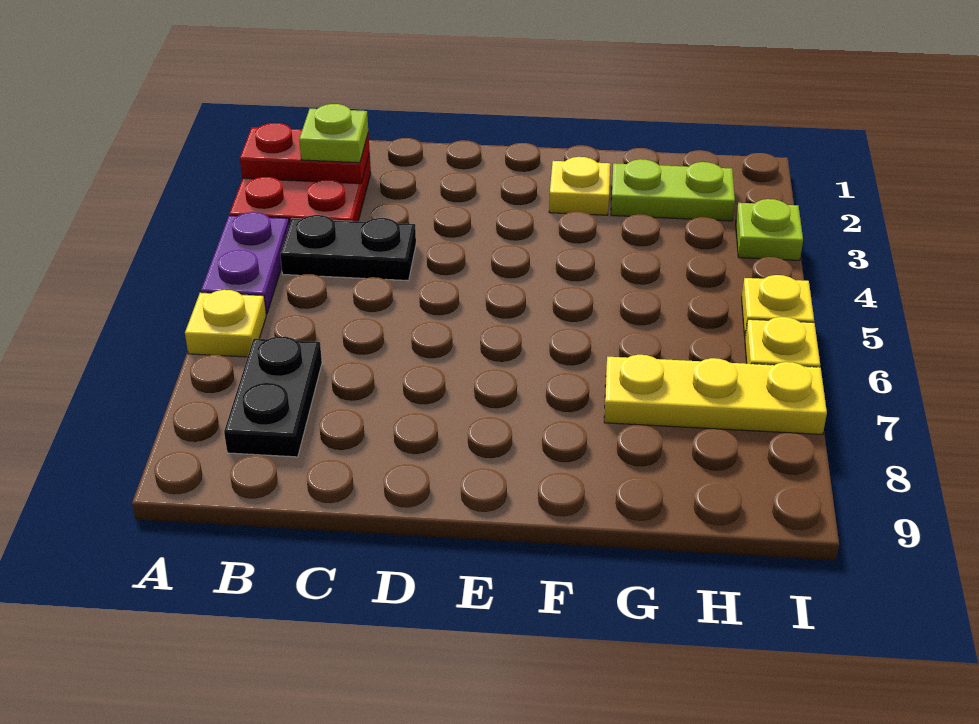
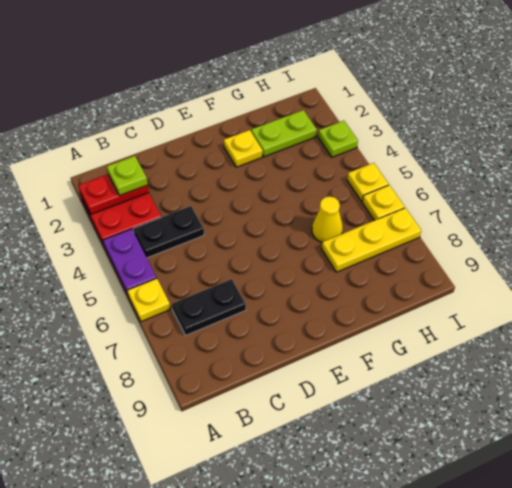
black 1x2 plate [224,336,322,457] -> black 1x2 plate turned to [172,279,246,335]
none -> yellow 1x1 cone [312,196,343,242]

